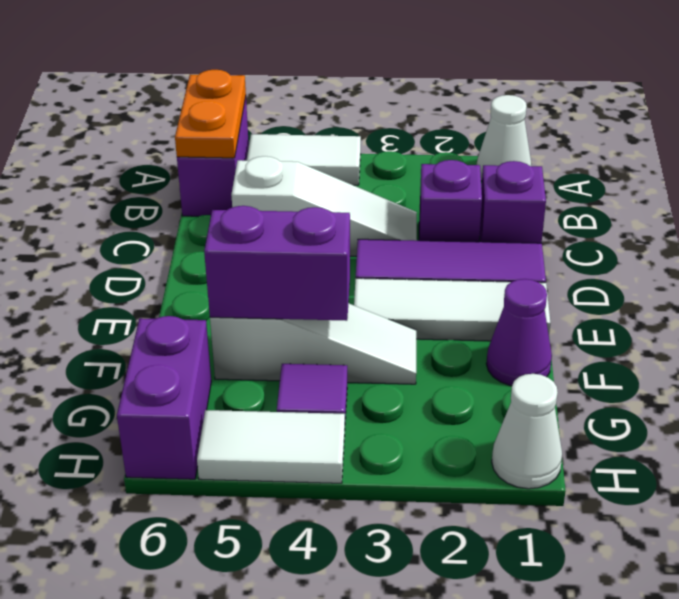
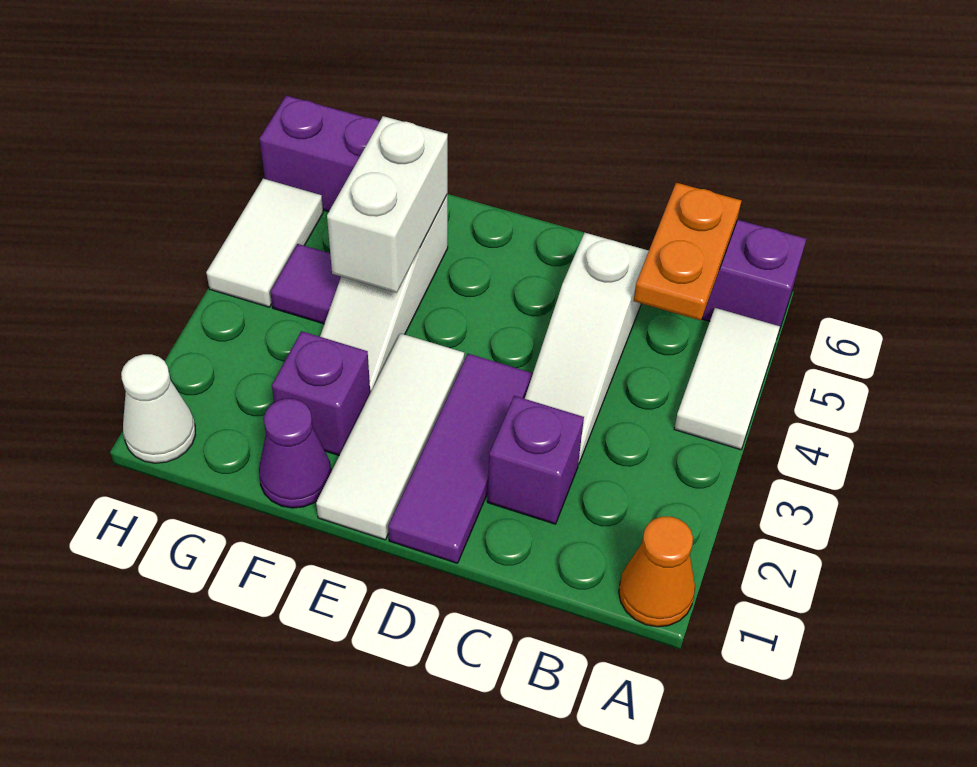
white 1x1 cone [477,95,531,181] -> orange 1x1 cone [619,516,695,627]
orange 1x2 plate [175,70,246,158] -> orange 1x2 plate turned to [634,183,741,320]
purple 1x1 brick [480,161,546,243] -> purple 1x1 brick moved to [272,331,370,455]
purple 1x2 brick [204,206,350,321] -> white 1x2 brick [327,116,448,293]

